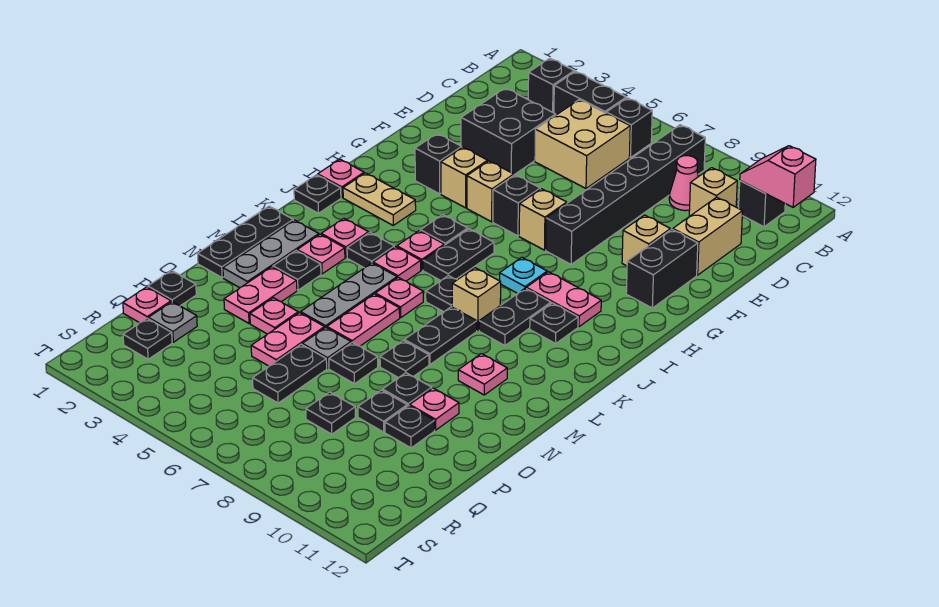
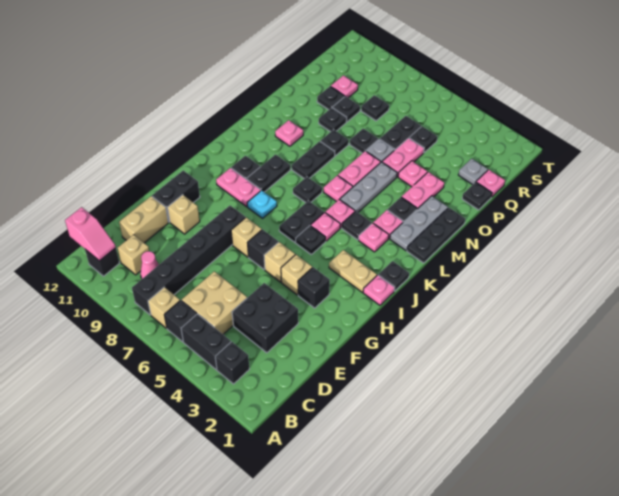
tan 1x1 brick [452,268,501,331] -> tan 1x1 brick moved to [148,287,180,328]
pink 1x1 plate [410,388,459,430] -> pink 1x1 plate moved to [331,75,358,98]
black 1x1 plate [123,318,172,359] -> black 1x1 plate moved to [409,126,437,152]

